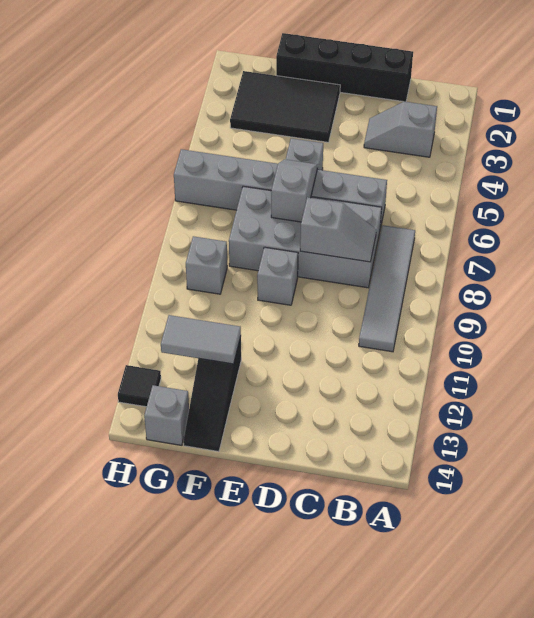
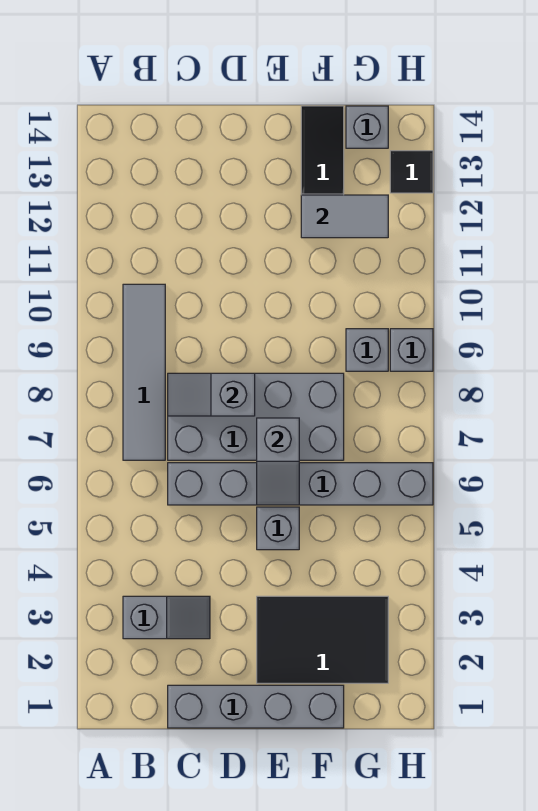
black 1x4 brick [276,33,413,102] -> grey 1x4 brick [168,685,344,728]
grey 1x1 brick [257,247,298,305] -> grey 1x1 brick moved to [390,329,433,371]

